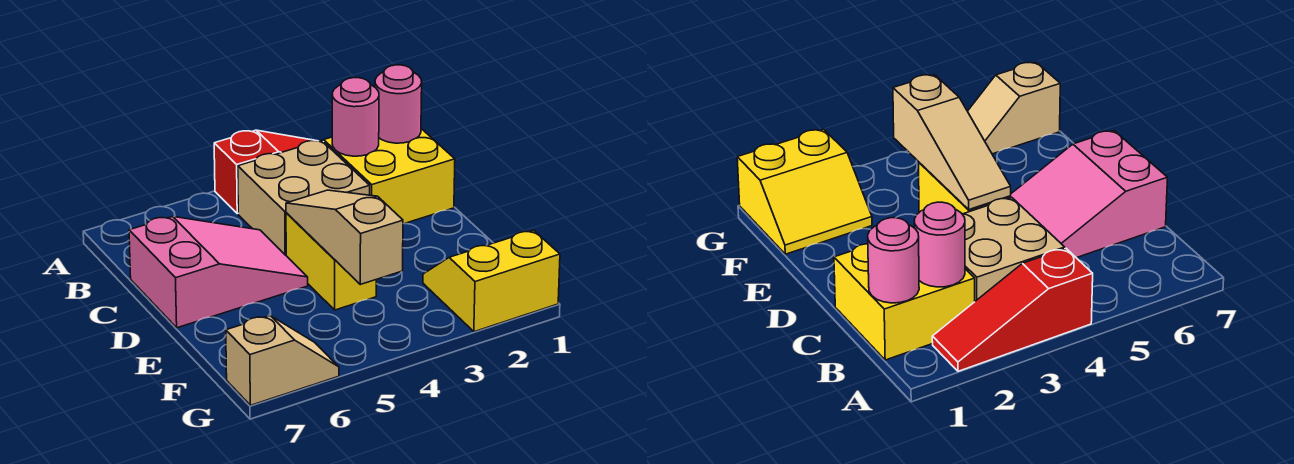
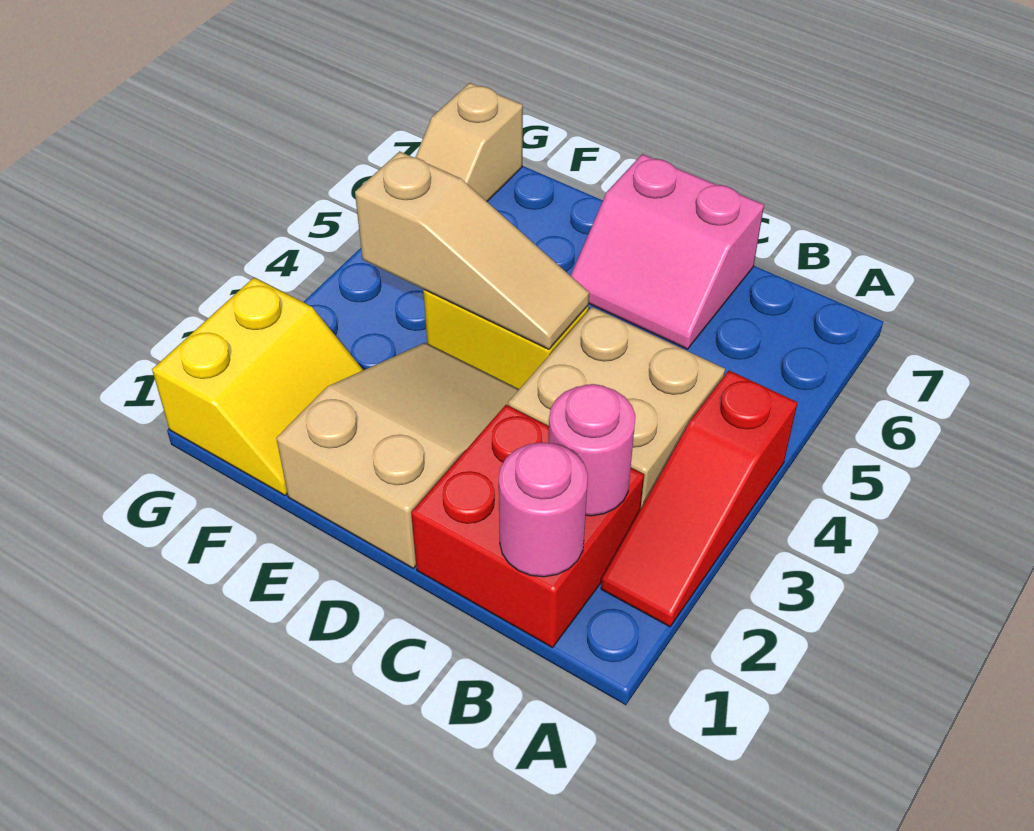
yellow 2x2 brick [324,129,455,224] -> red 2x2 brick [411,405,644,648]
pink 2x3 slope [129,216,308,328] -> pink 2x2 slope [571,154,764,349]
none -> tan 2x3 slope [276,343,519,568]

